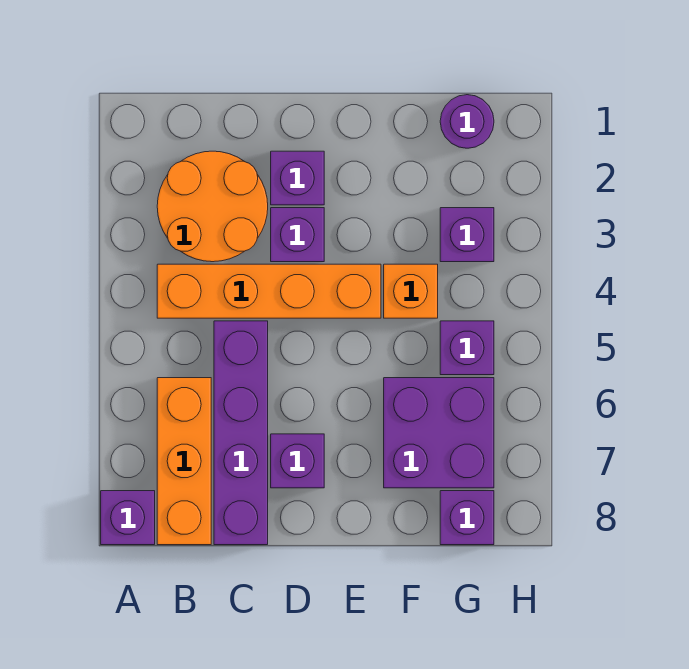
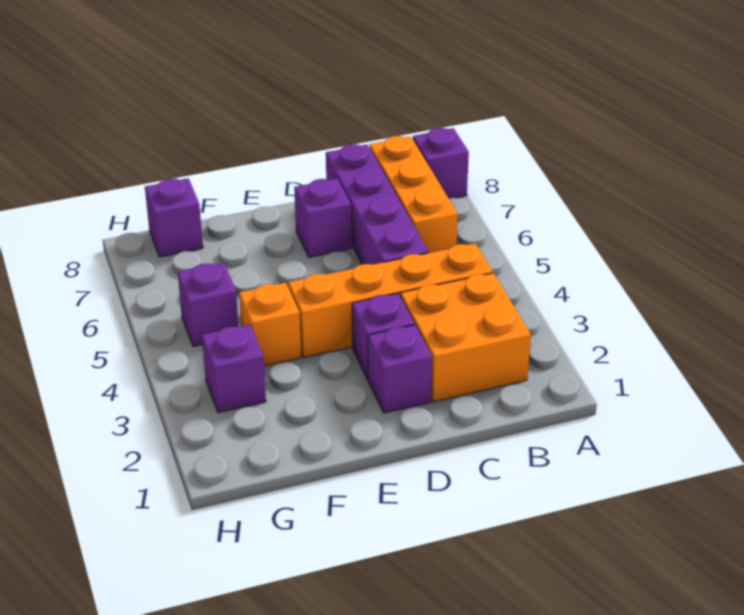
orange 2x2 round brick [157,151,268,262] -> orange 2x2 brick [401,273,531,402]
purple 2x2 brick [384,378,494,488] -> none
purple 1x1 round brick [440,95,494,148] -> none

